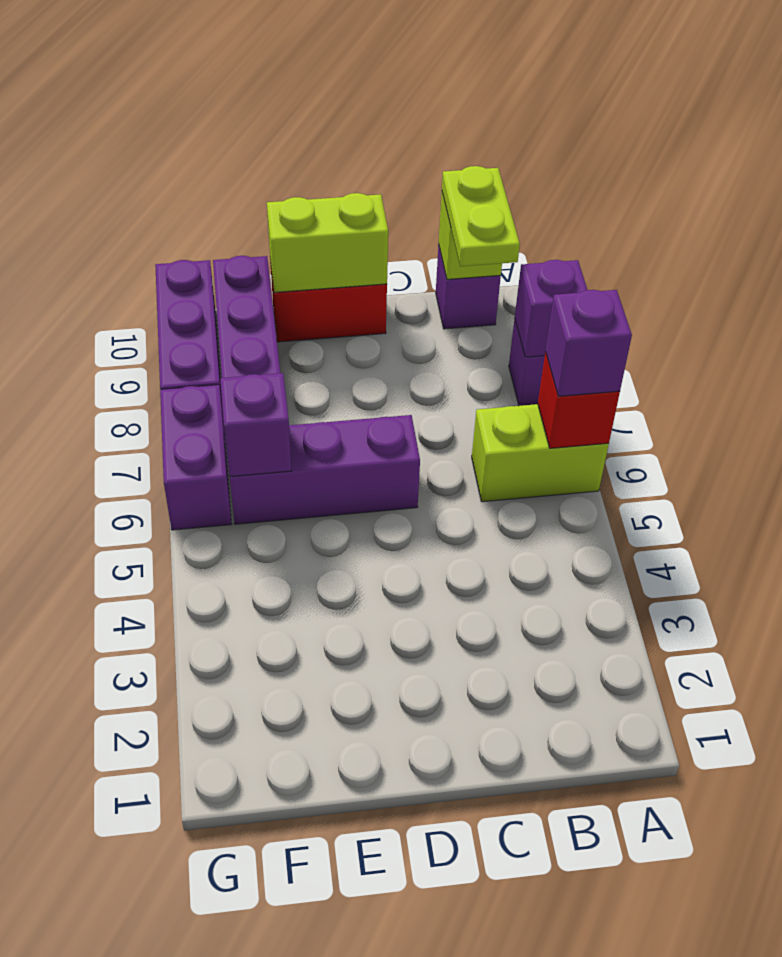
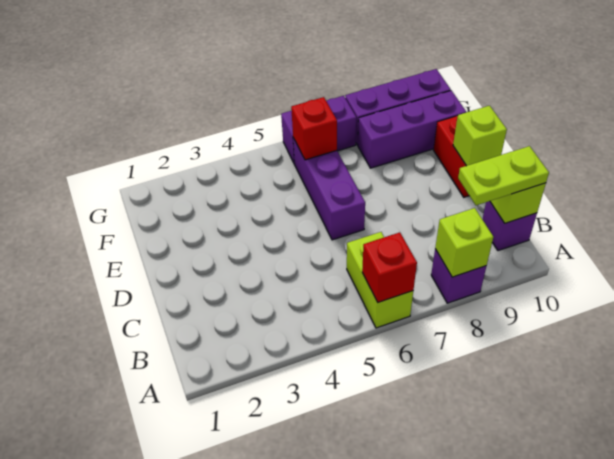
purple 1x1 brick [546,290,632,396] -> none
purple 1x1 brick [515,260,587,357] -> lime 1x1 brick [435,208,493,277]
lime 1x2 brick [267,193,388,292] -> lime 1x1 brick [453,106,507,166]
purple 1x1 brick [220,373,291,477] -> red 1x1 brick [291,97,337,160]

